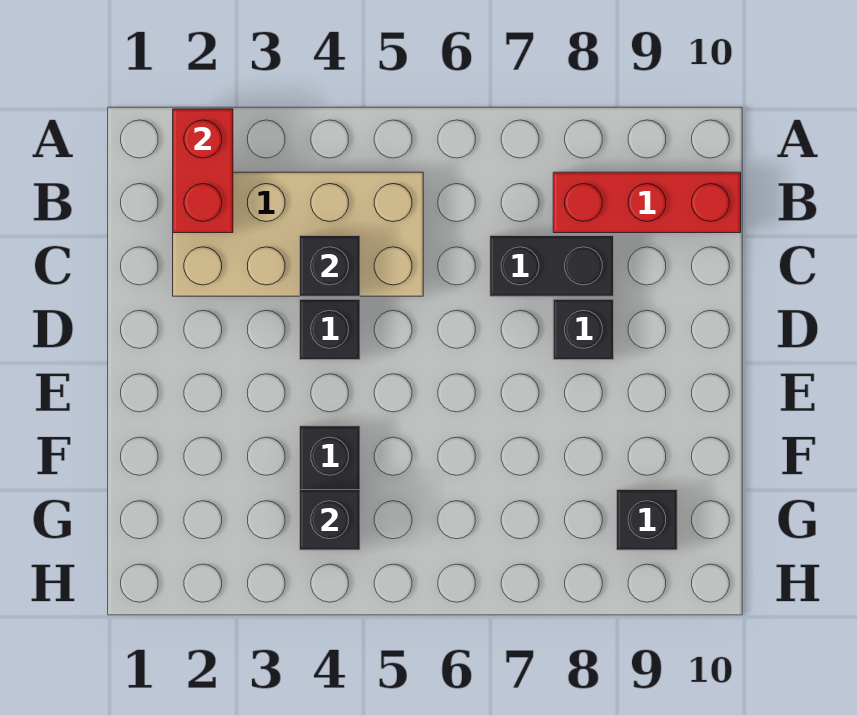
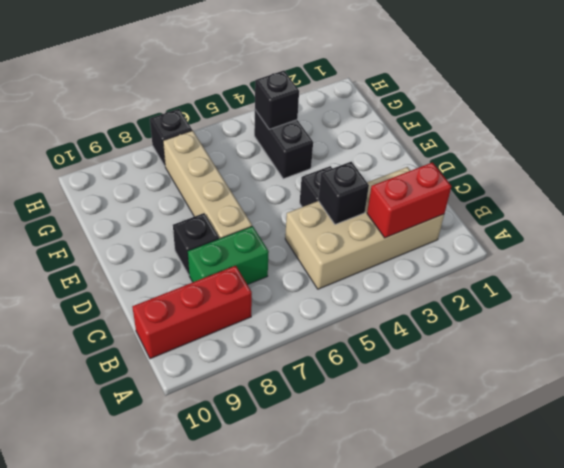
red 1x2 brick [173,109,233,233] -> red 1x2 brick turned to [367,162,452,238]
black 1x2 brick [490,236,614,296] -> green 1x2 brick [188,226,269,285]
none -> tan 1x4 brick [163,130,252,239]
black 1x1 brick [617,490,677,550] -> black 1x1 brick moved to [150,109,192,166]

